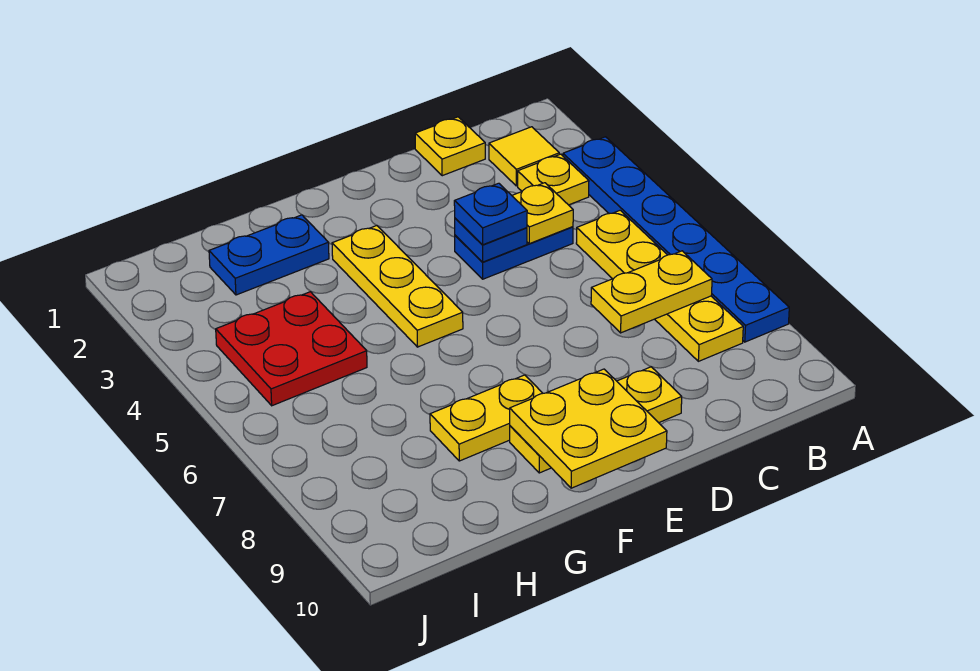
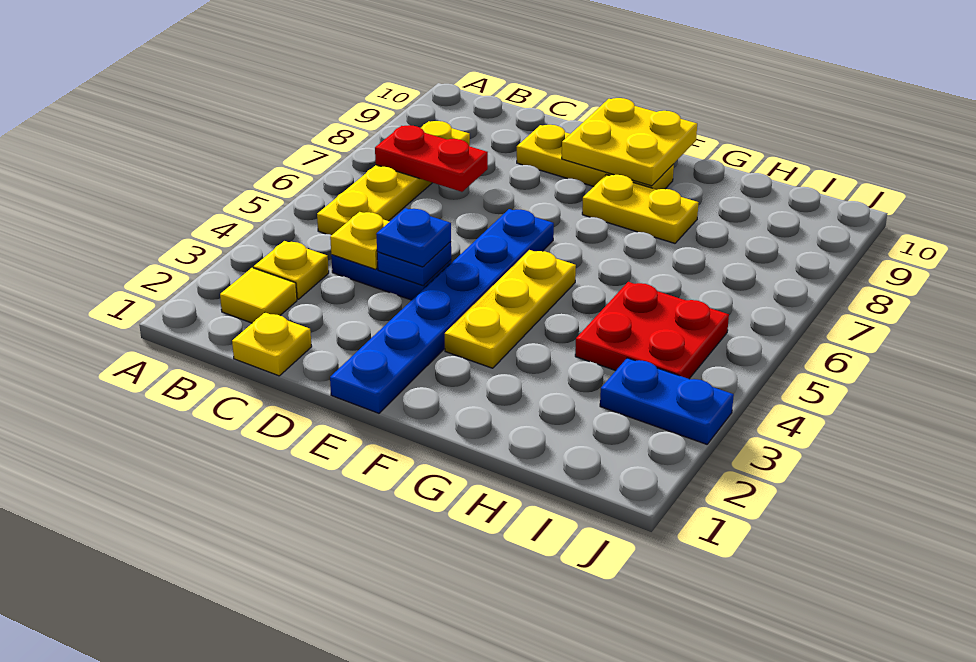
blue 1x6 plate [563,137,789,342] -> blue 1x6 plate moved to [330,209,554,413]
yellow 1x2 plate [591,251,712,333] -> red 1x2 plate [375,125,488,192]
blue 1x2 plate [209,215,329,295] -> blue 1x2 plate moved to [600,358,734,444]

